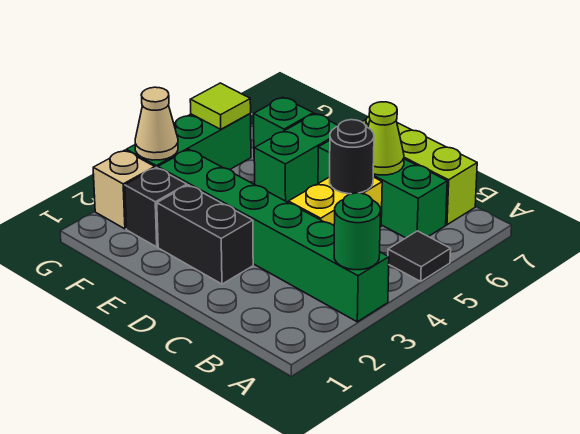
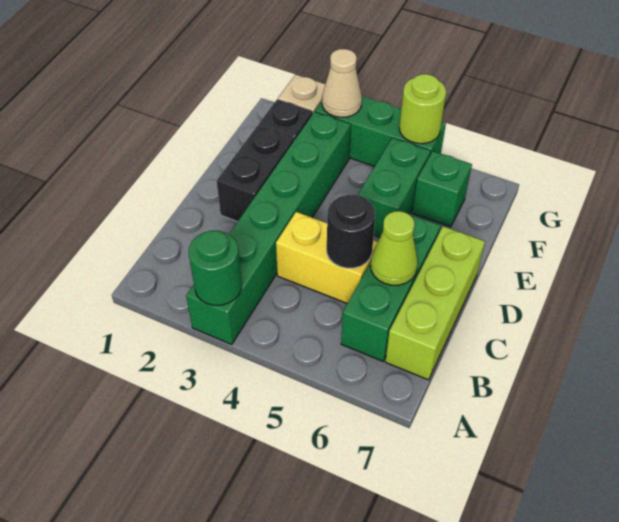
black 1x1 tile [388,231,451,281] -> none
green 1x2 brick [254,114,338,202] -> green 1x2 brick turned to [358,138,430,237]
lime 1x1 tile [190,83,251,129] -> lime 1x1 round brick [399,74,446,144]

